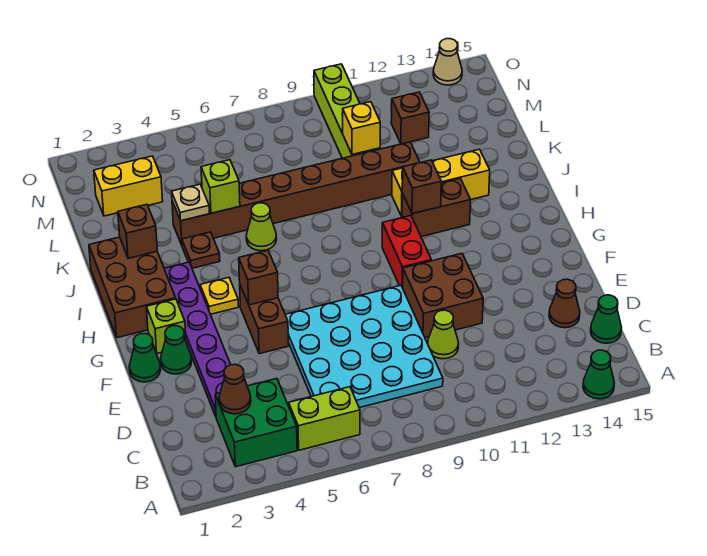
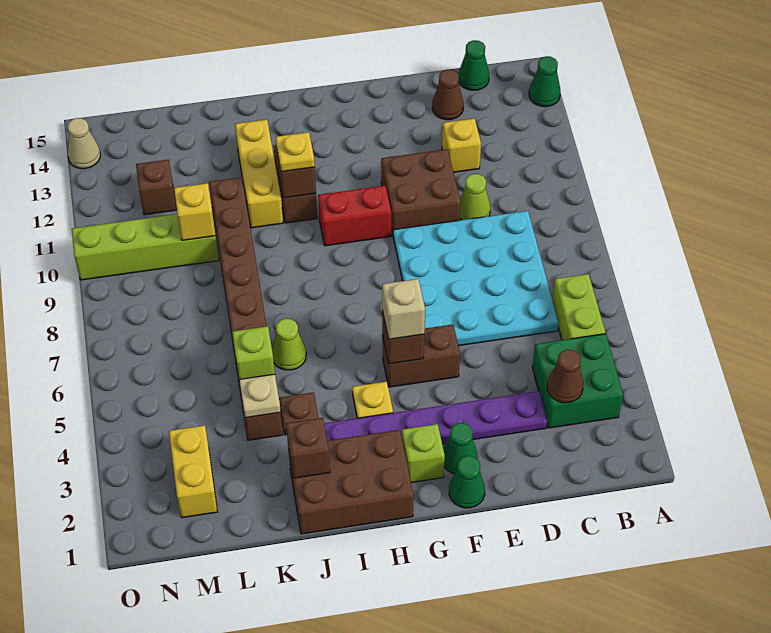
none -> yellow 1x1 brick [442,119,481,172]
none -> tan 1x1 brick [382,279,425,339]
none -> yellow 1x1 plate [276,132,315,172]

